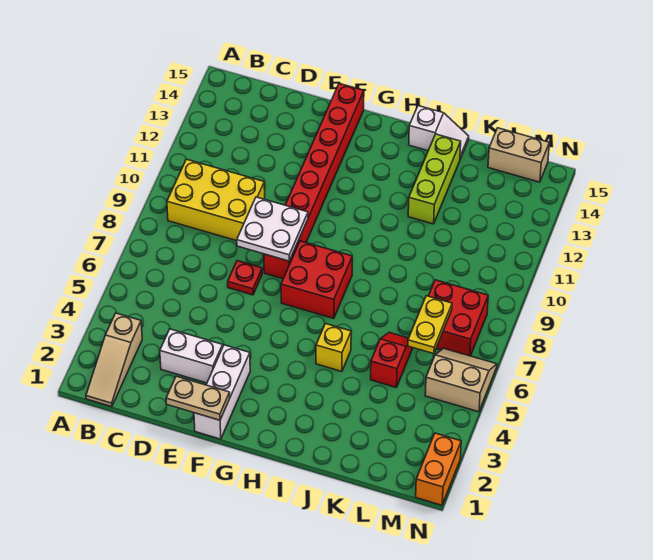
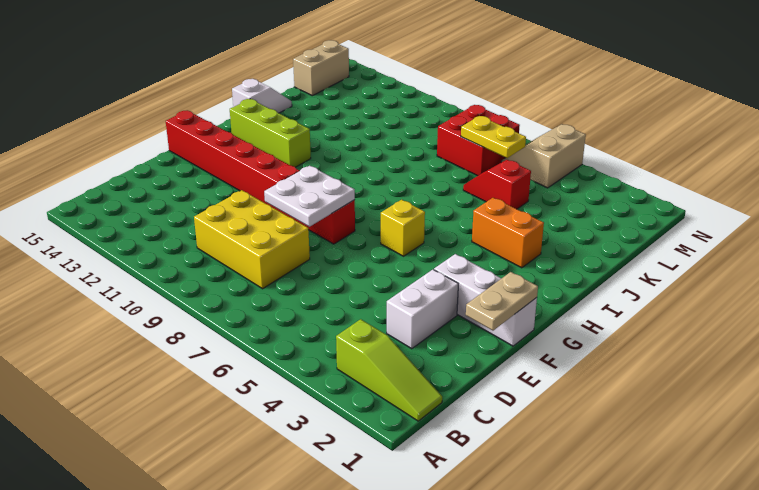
tan 1x3 slope [86,313,142,407] -> lime 1x3 slope [336,319,442,421]
yellow 2x3 brick [167,159,265,241] -> yellow 2x3 brick turned to [194,190,310,289]
red 1x1 plate [228,261,262,295] -> none
red 2x2 brick [281,241,352,318] -> none
yellow 1x1 brick [316,324,351,371] -> yellow 1x1 brick moved to [381,200,425,256]
lime 1x3 brick [408,134,461,224] -> lime 1x3 brick moved to [230,99,311,167]
orange 1x2 brick [416,433,461,505] -> orange 1x2 brick moved to [472,198,544,268]

